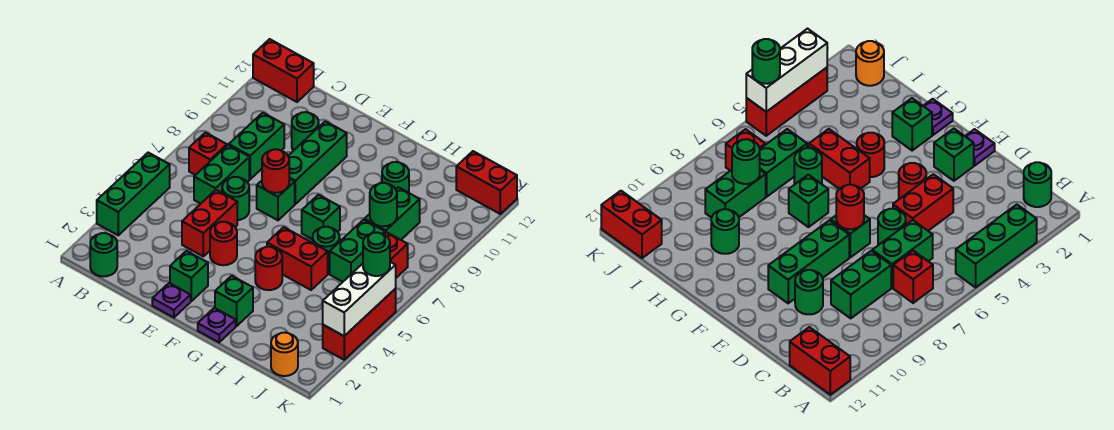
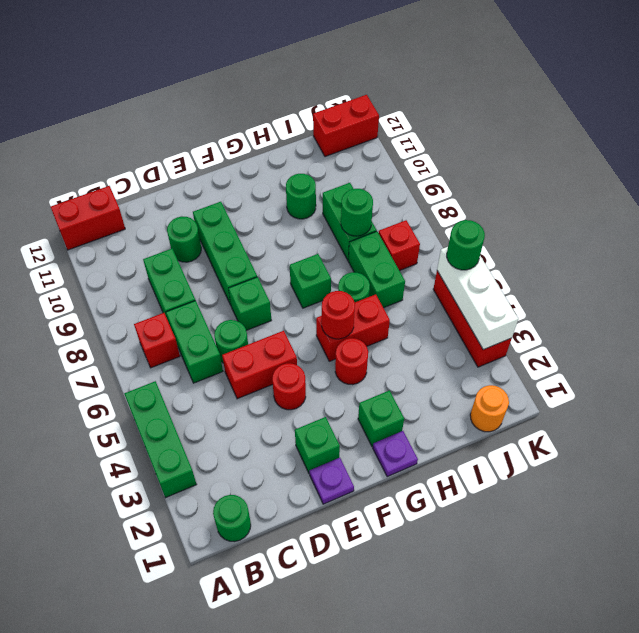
red 1x2 brick [182,190,237,256] -> red 1x2 brick turned to [222,331,297,399]
red 1x1 round brick [262,149,289,193] -> red 1x1 round brick moved to [322,291,355,339]

